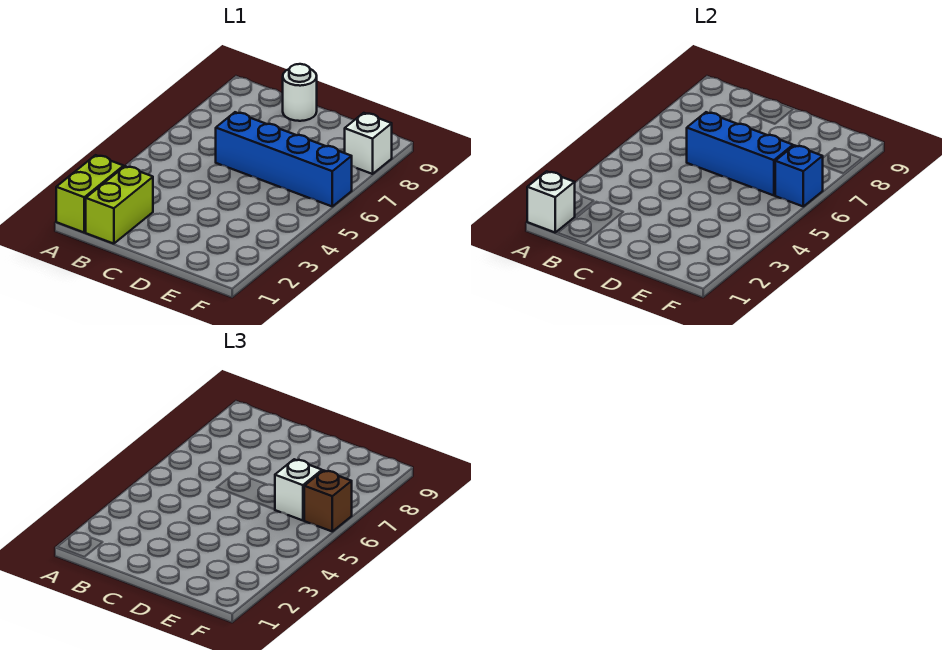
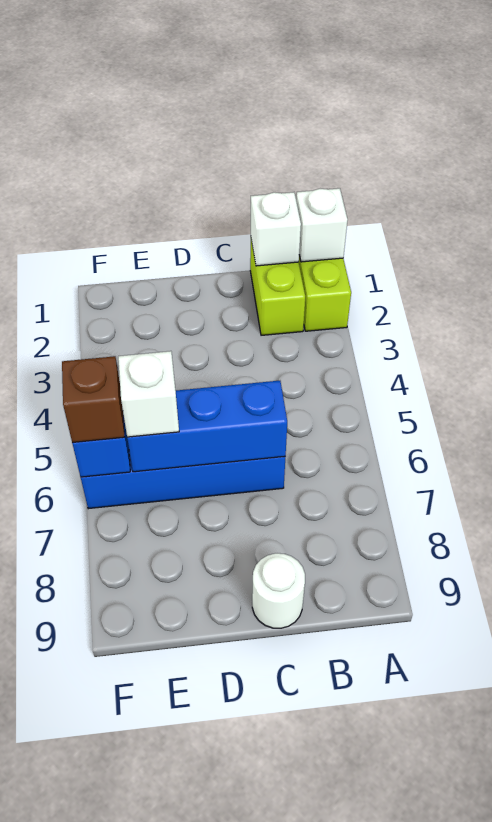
white 1x1 brick [345,113,392,174] -> white 1x1 brick moved to [251,192,301,266]

